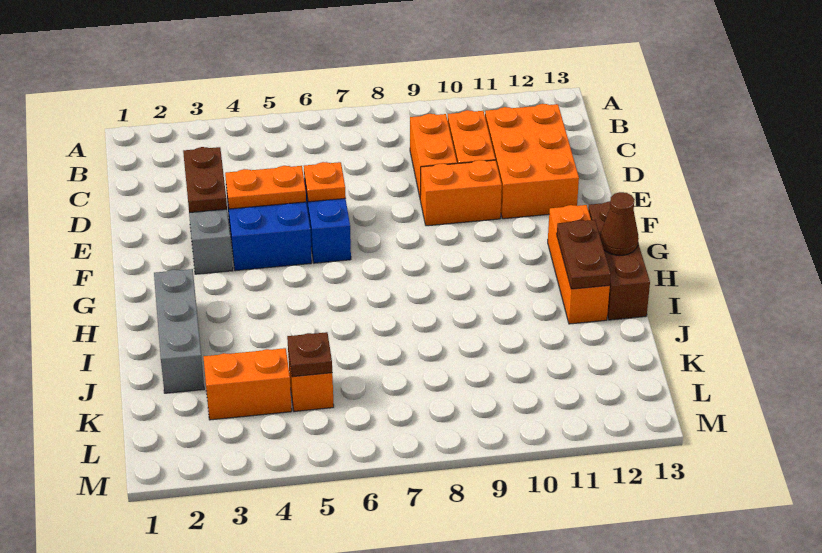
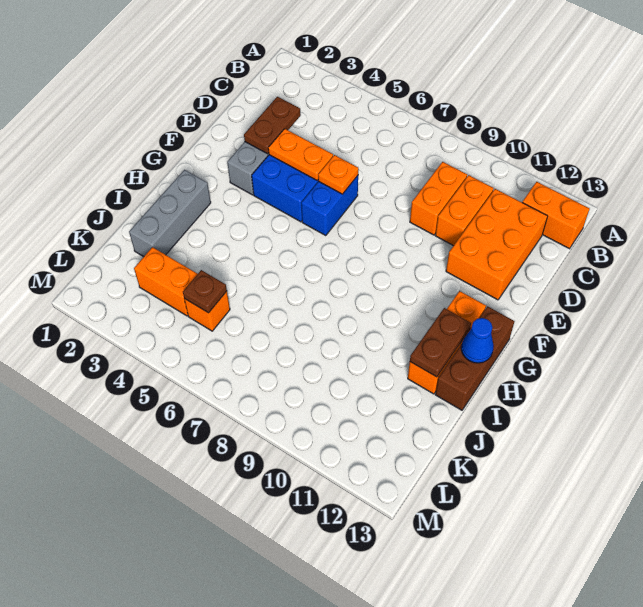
orange 1x2 brick [420,160,502,226] -> orange 1x2 brick moved to [522,182,590,249]
brown 1x1 cone [600,192,639,255] -> blue 1x1 cone [461,318,494,363]

